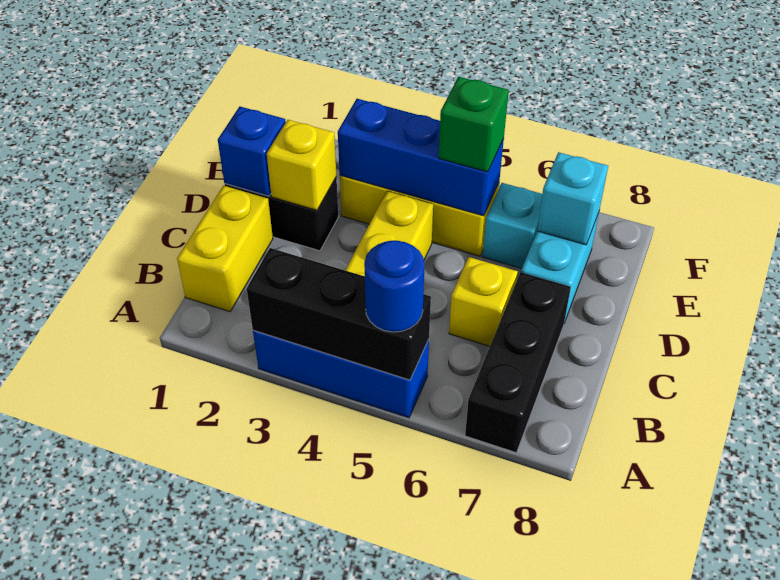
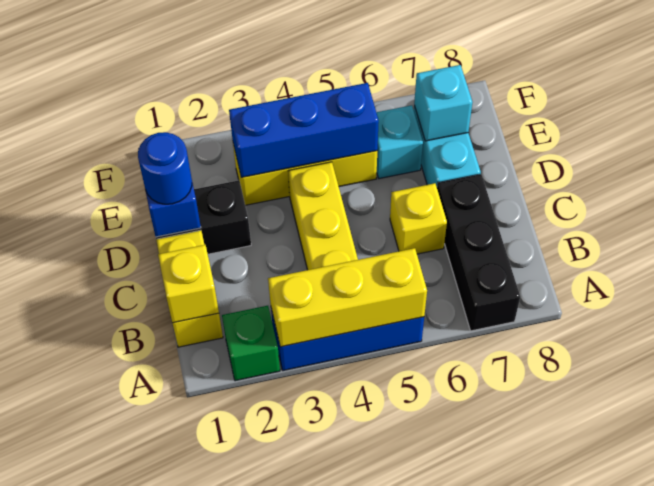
black 1x3 brick [247,248,431,380] -> yellow 1x3 brick [268,248,427,347]
blue 1x1 round brick [364,240,424,332] -> blue 1x1 round brick moved to [138,132,192,204]
yellow 1x1 brick [267,120,336,210] -> yellow 1x1 brick moved to [158,245,219,323]
green 1x1 brick [439,77,509,172] -> green 1x1 brick moved to [222,306,280,381]

